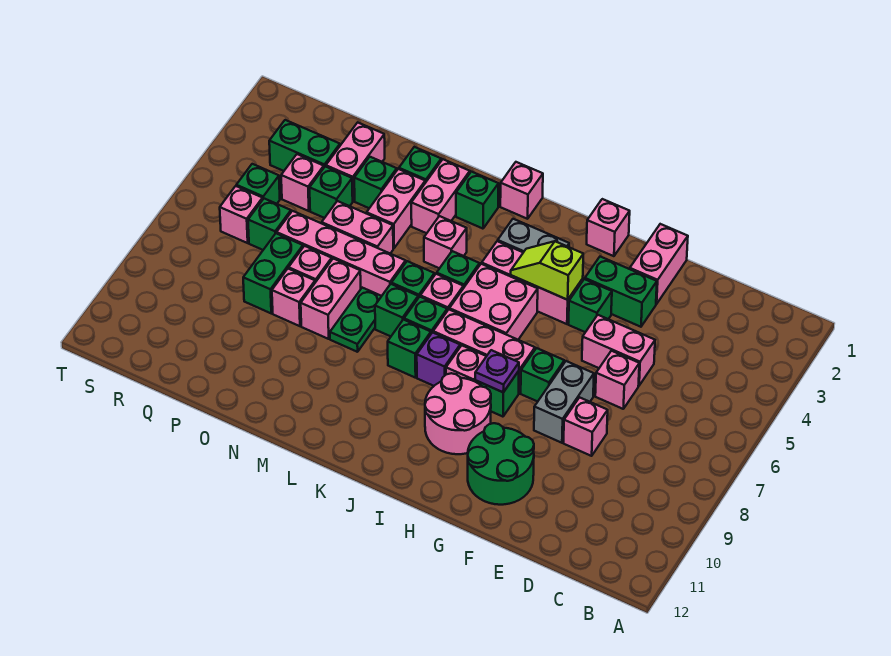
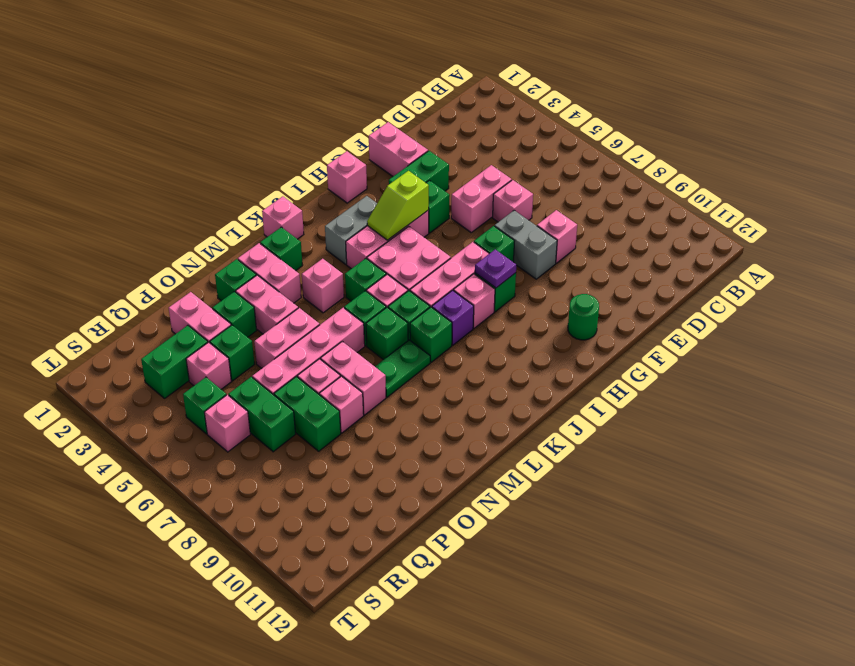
green 2x2 round brick [468,423,534,505] -> green 1x1 round brick [568,294,599,340]
pink 2x2 round brick [425,373,491,454] -> none
green 1x2 plate [330,288,381,352] -> green 1x2 plate turned to [375,340,430,397]
green 1x1 brick [248,199,291,250] -> green 1x2 brick [229,377,296,452]

